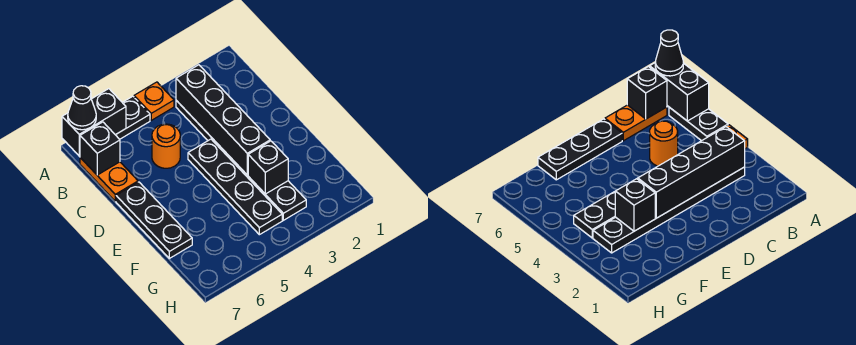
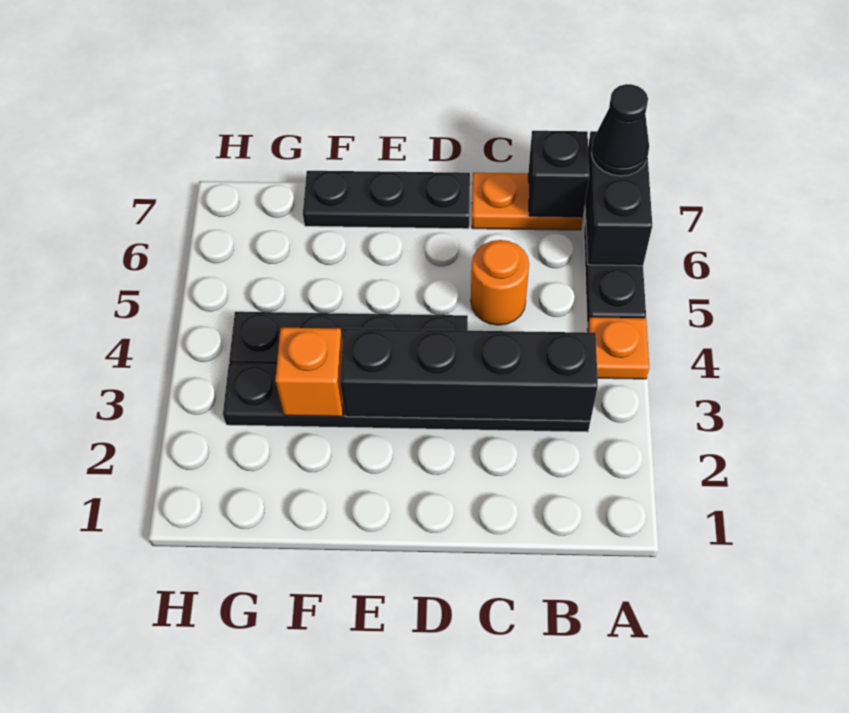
black 1x1 brick [248,141,288,194] -> orange 1x1 brick [275,328,343,416]

